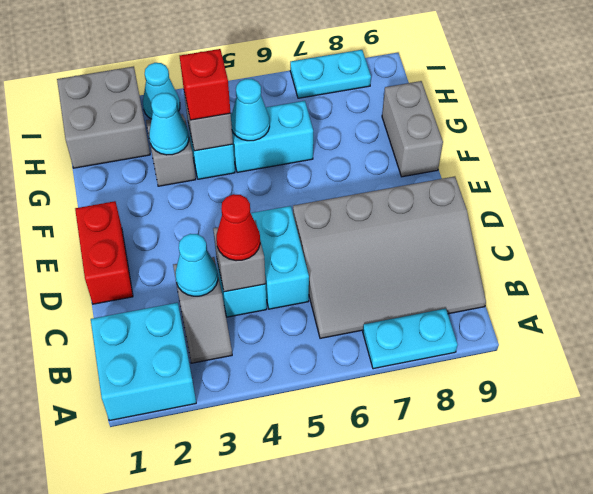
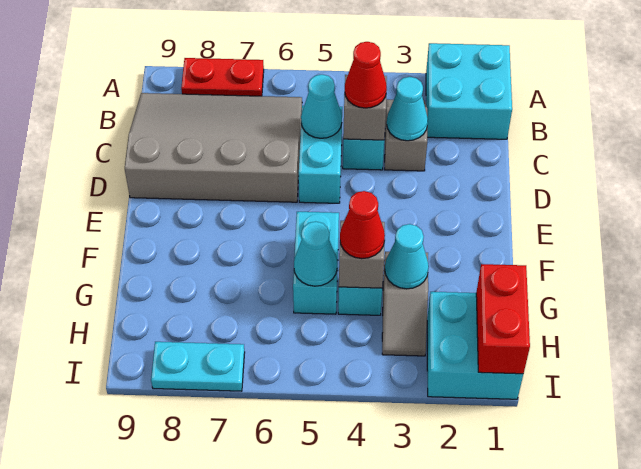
cyan 1x2 plate [363,309,458,369] -> red 1x2 plate [181,58,264,96]
red 1x2 brick [75,201,133,304] -> red 1x2 brick moved to [476,264,530,374]
grey 1x2 brick [382,81,443,177] -> none
red 1x1 brick [180,49,230,120] -> red 1x1 cone [340,191,385,259]
cyan 1x2 brick [231,101,313,173] -> cyan 1x2 brick turned to [293,212,339,314]
grey 2x2 brick [57,66,150,168] -> cyan 2x2 brick [427,292,523,399]
cyan 1x1 cone [143,63,180,119] -> cyan 1x1 cone moved to [301,75,342,138]

